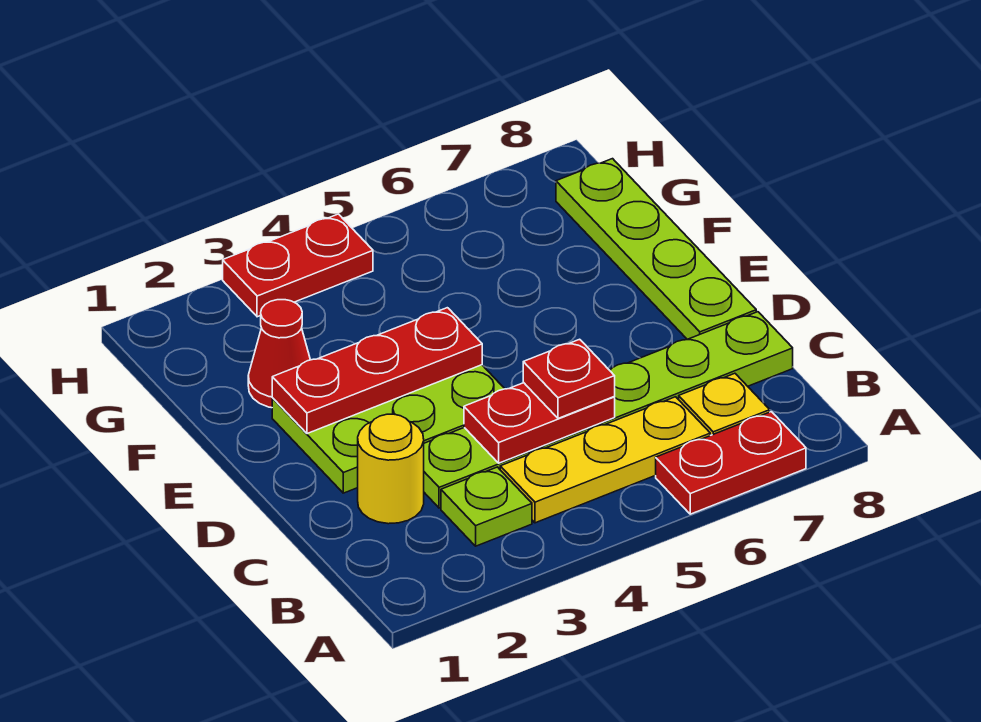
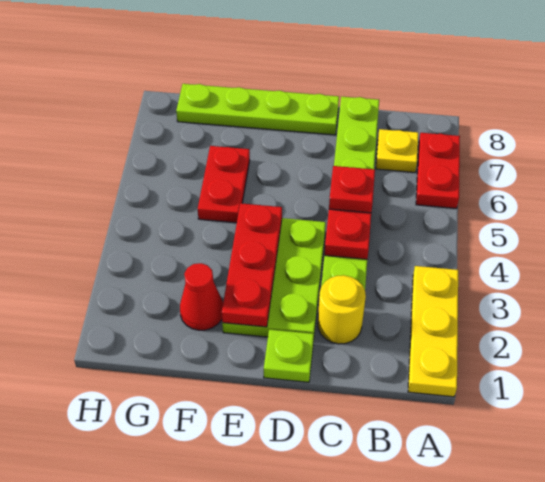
lime 1x1 plate [441,467,532,546] -> lime 1x1 plate moved to [264,329,314,382]
yellow 1x3 plate [500,397,710,523] -> yellow 1x3 plate moved to [408,266,458,397]
red 1x2 plate [223,214,373,317] -> red 1x2 plate moved to [198,146,250,223]

